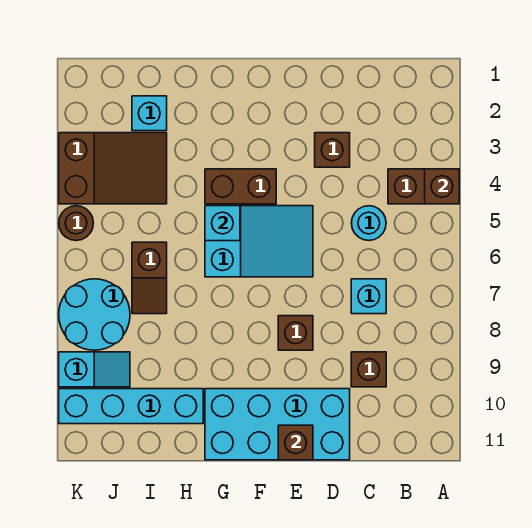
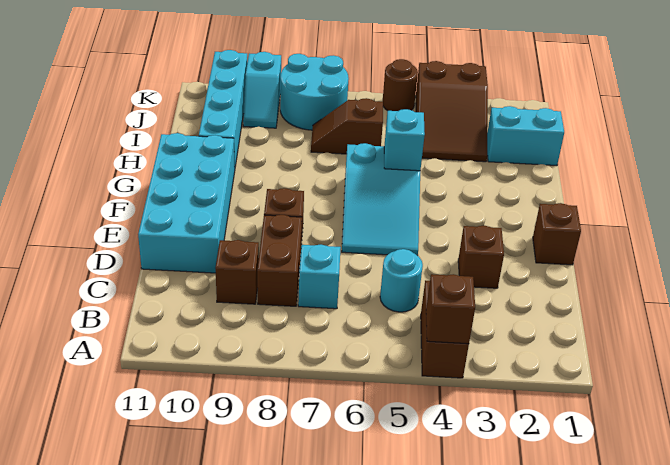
brown 1x1 brick [278,425,313,460] -> brown 1x1 brick moved to [533,203,581,265]
brown 1x2 brick [205,169,276,204] -> brown 1x2 brick moved to [257,215,302,306]
cyan 1x1 brick [132,96,167,131] -> cyan 1x2 brick [487,106,564,166]

